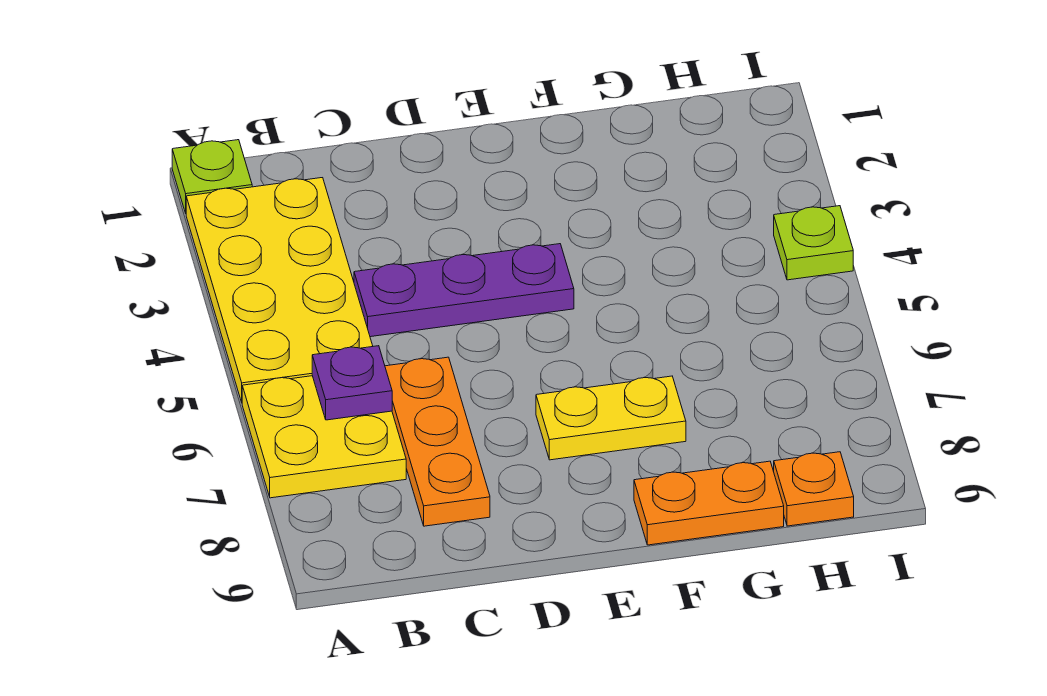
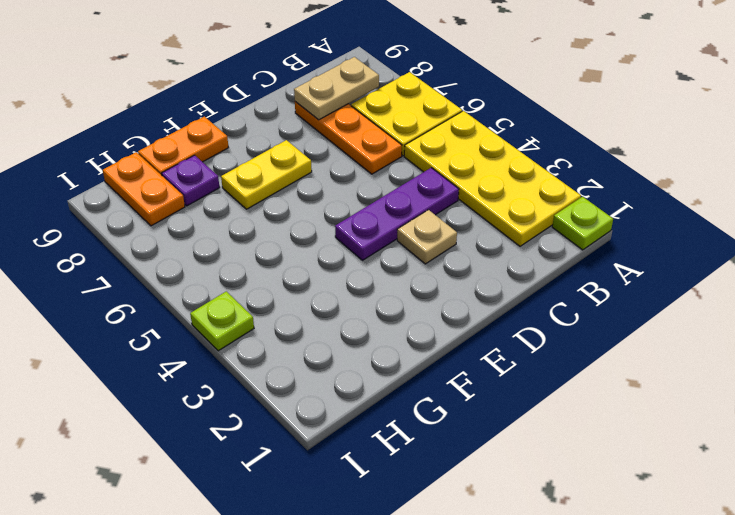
purple 1x1 plate [312,346,392,420] -> purple 1x1 plate moved to [162,155,220,206]
none -> tan 1x2 plate [294,57,379,120]
none -> tan 1x1 plate [397,210,457,264]
orange 1x1 plate [774,452,854,526] -> orange 1x2 plate [103,152,185,226]

